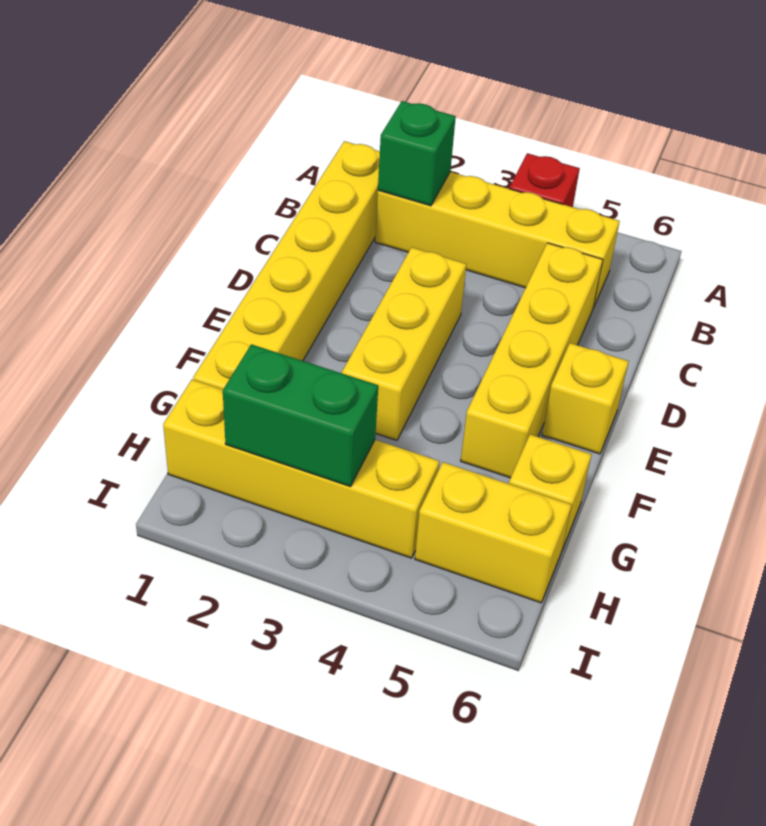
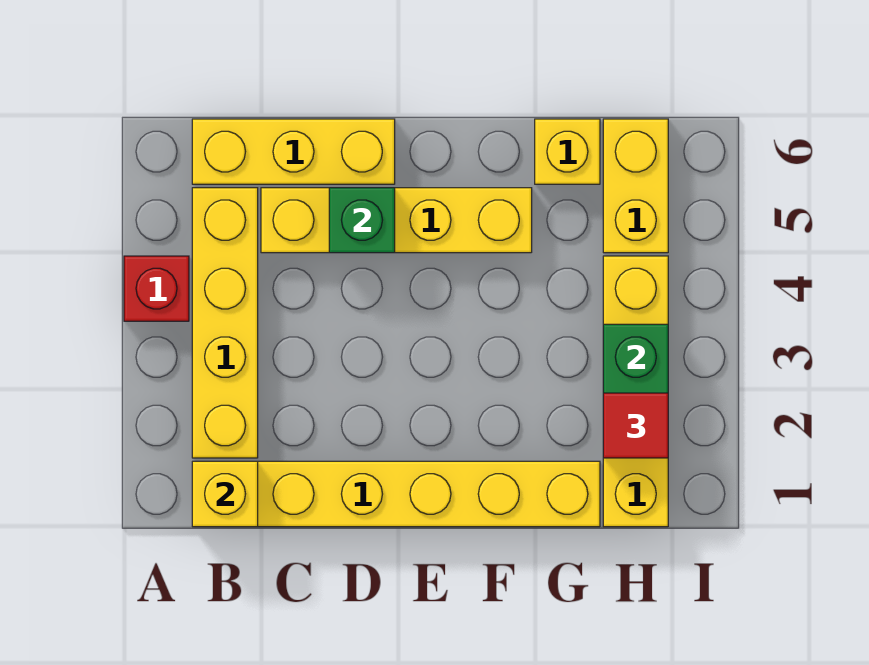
green 1x1 brick [378,101,456,206] -> green 1x1 brick moved to [329,188,395,253]
yellow 1x3 brick [342,247,466,440] -> yellow 1x3 brick moved to [192,119,395,184]
yellow 1x1 brick [542,343,629,454] -> yellow 1x1 brick moved to [192,461,258,527]
none -> red 1x1 tile [603,393,668,458]

